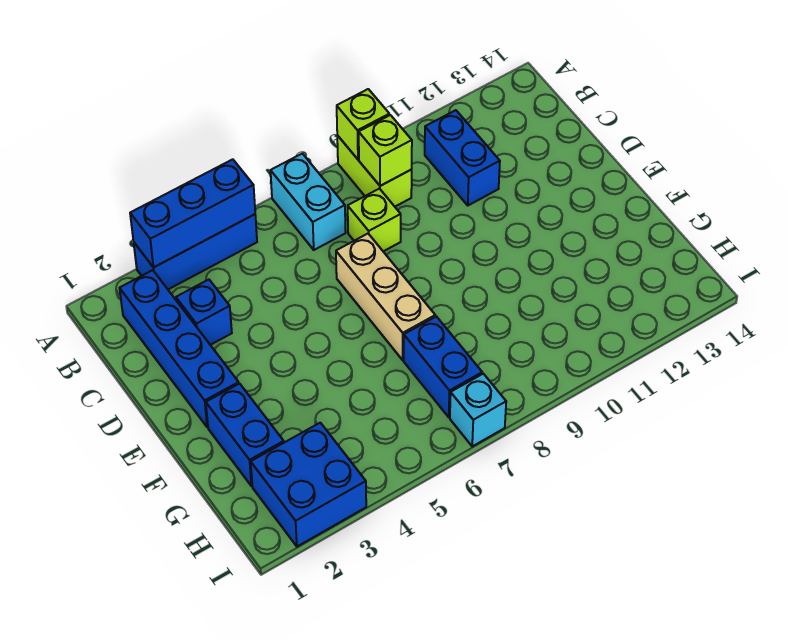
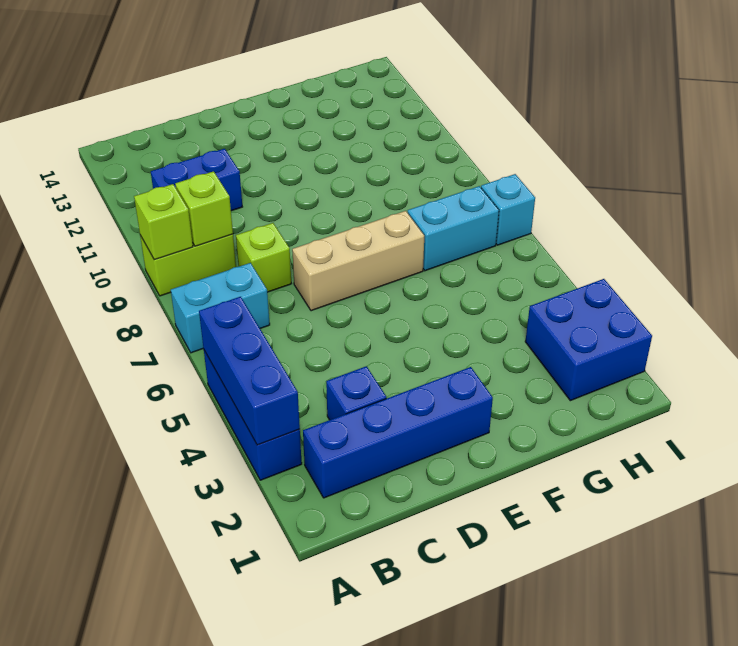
blue 1x2 brick [206,384,284,486] -> none
blue 1x2 brick [404,317,482,417] -> cyan 1x2 brick [408,186,499,271]

